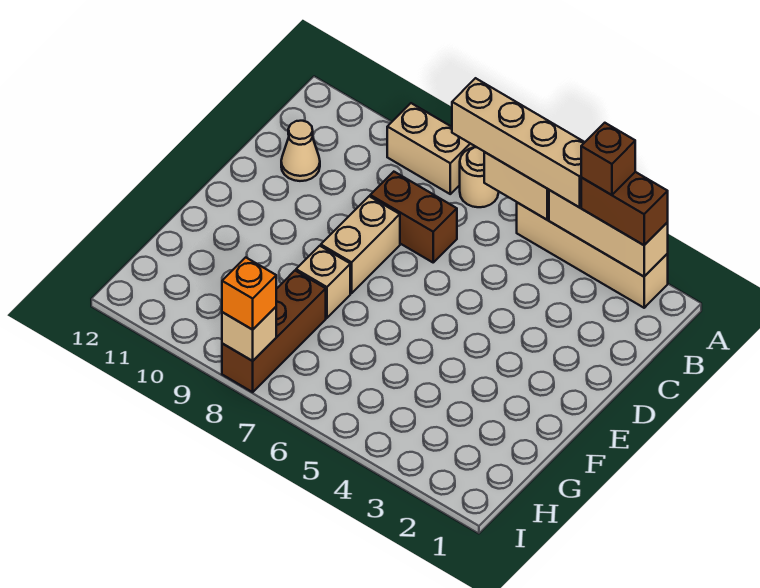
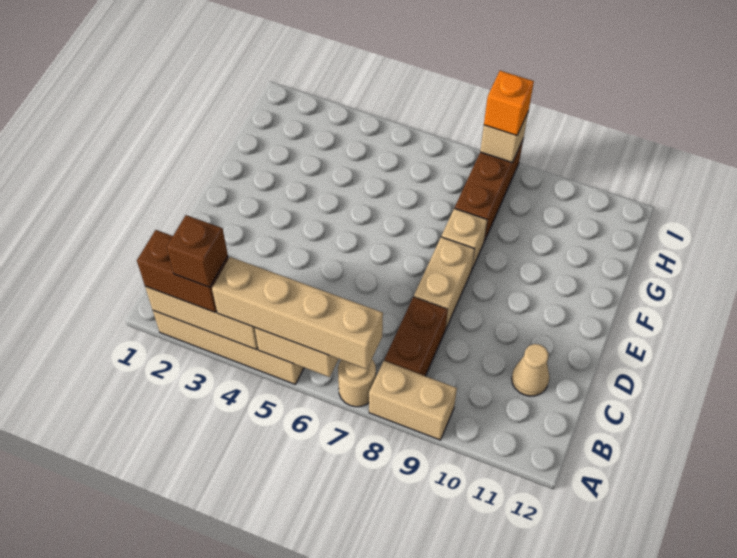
brown 1x2 brick [370,172,457,262] -> brown 1x2 brick turned to [384,297,448,376]

